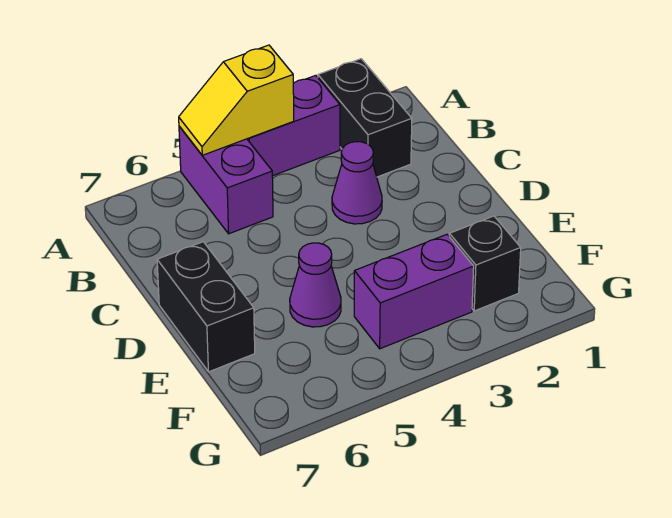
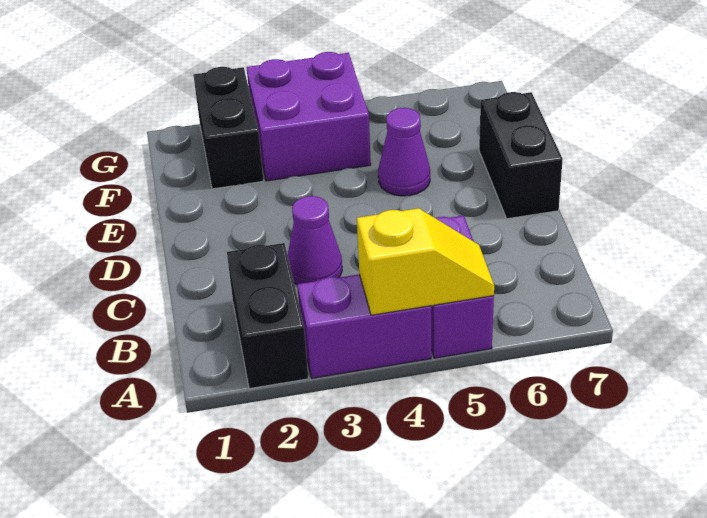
black 1x1 brick [449,216,521,311] -> black 1x2 brick [193,67,264,189]
purple 1x2 brick [354,235,474,349] -> purple 2x2 brick [246,52,371,181]

